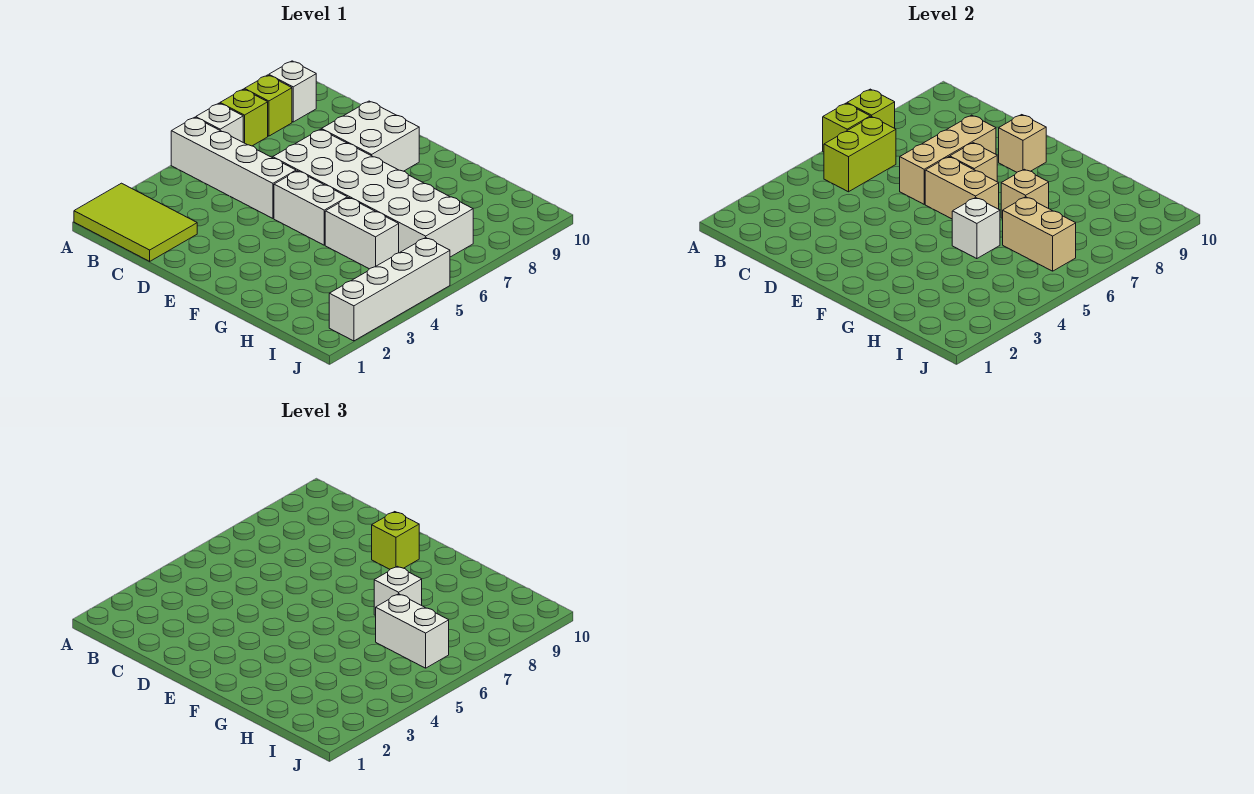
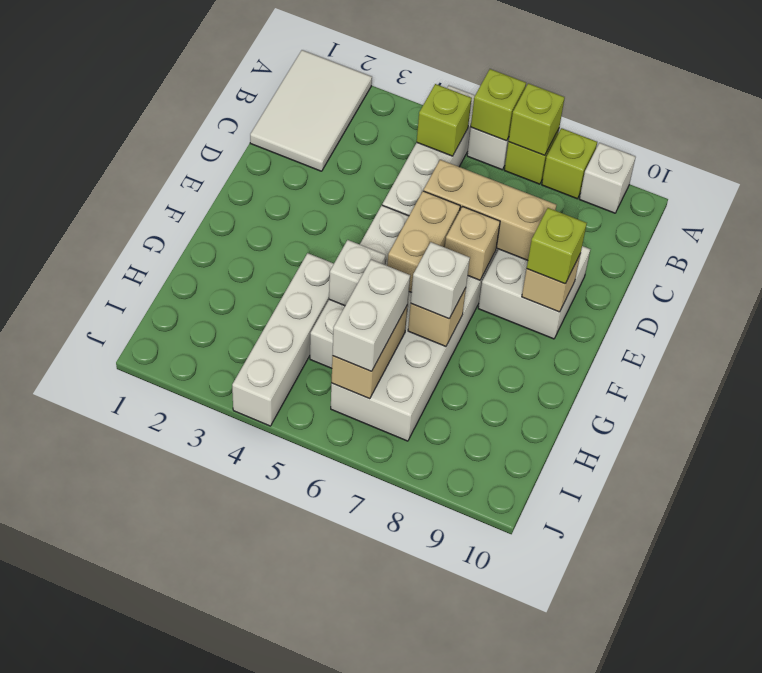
lime 2x3 tile [74,183,197,261] -> white 2x3 tile [250,50,372,171]
lime 1x2 brick [824,117,896,192] -> lime 1x1 brick [417,84,472,156]
white 1x4 brick [329,238,450,341] -> white 1x4 brick turned to [232,253,334,426]

